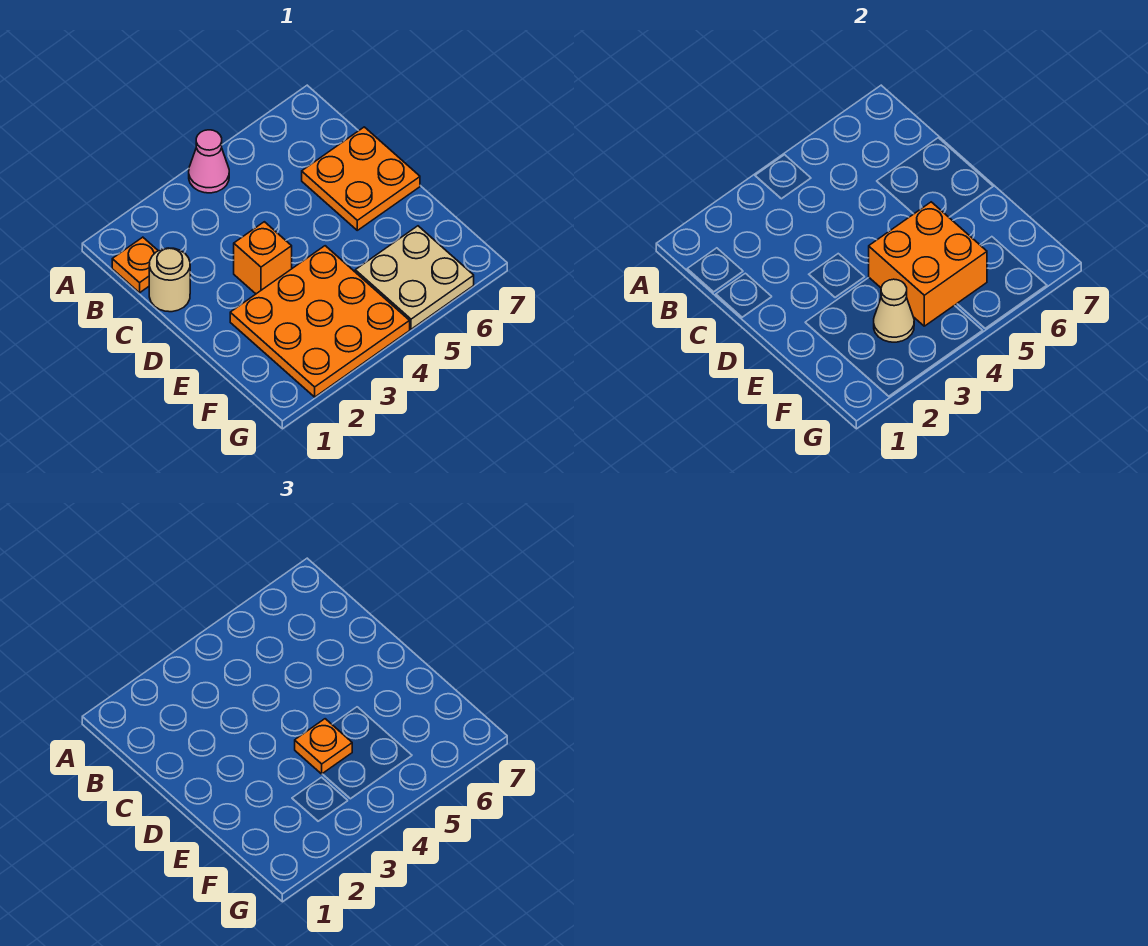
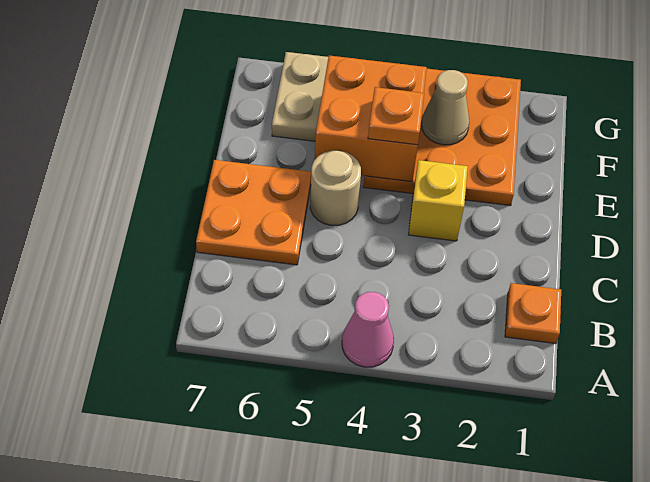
tan 1x1 round brick [149,248,190,312] -> tan 1x1 round brick moved to [310,150,361,225]
orange 1x1 brick [234,222,292,294] -> yellow 1x1 brick [409,160,468,241]

